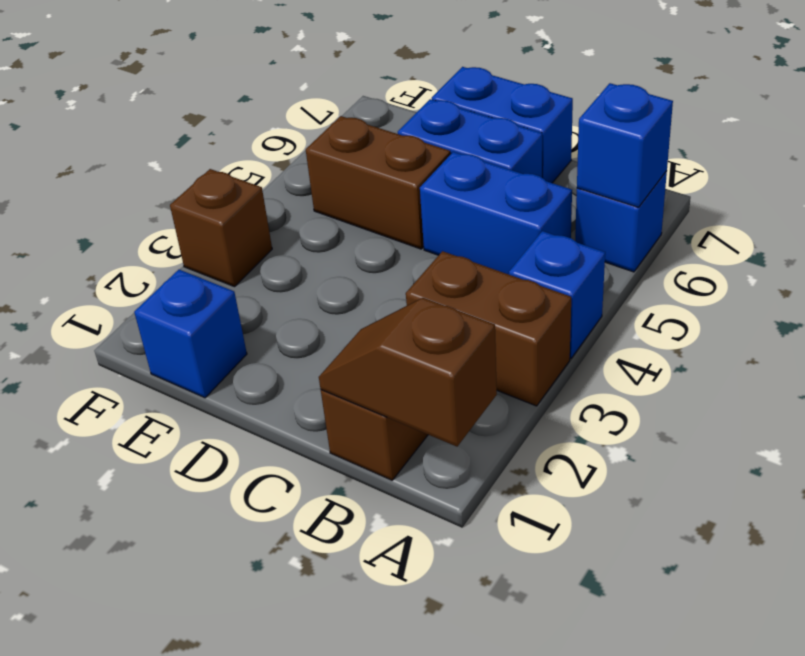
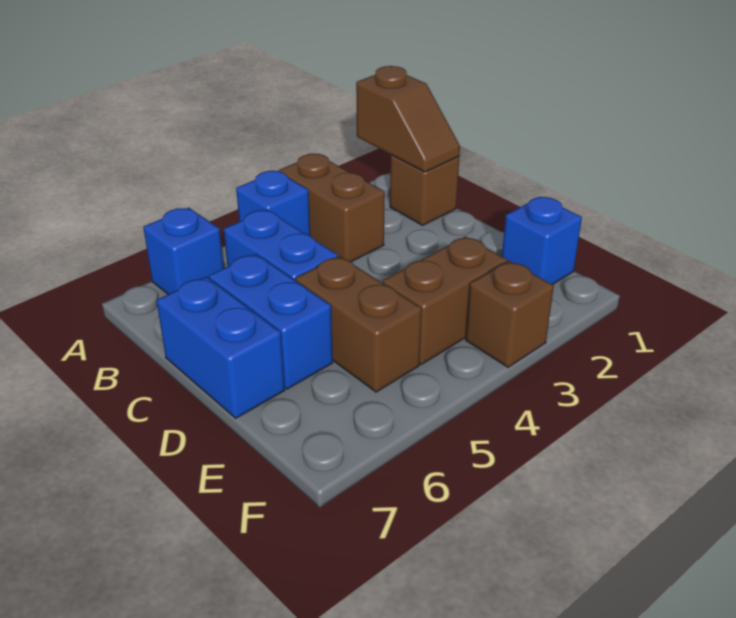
blue 1x1 brick [577,83,673,207] -> none
none -> brown 1x2 brick [382,236,507,364]

